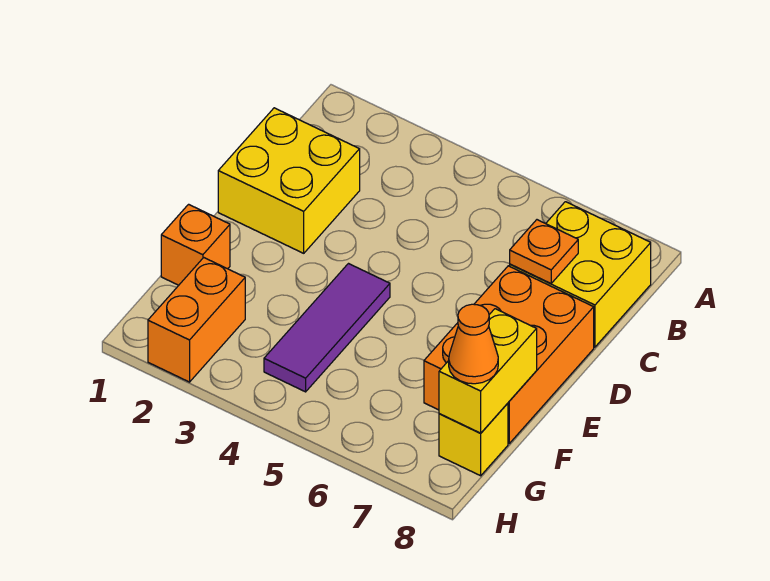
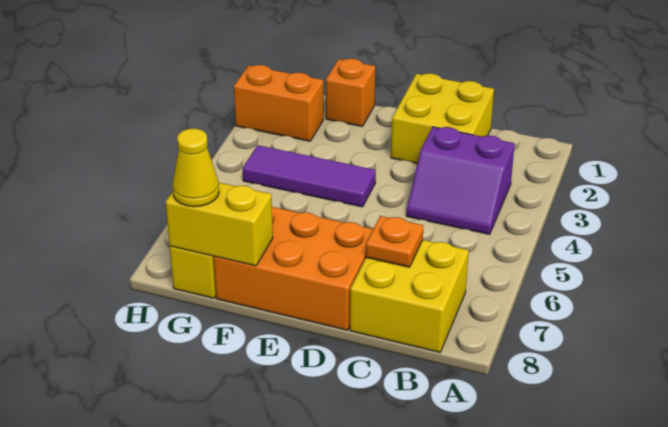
none -> purple 2x2 slope [406,127,515,234]
orange 1x1 cone [449,304,498,384] -> yellow 1x1 cone [172,129,219,207]

